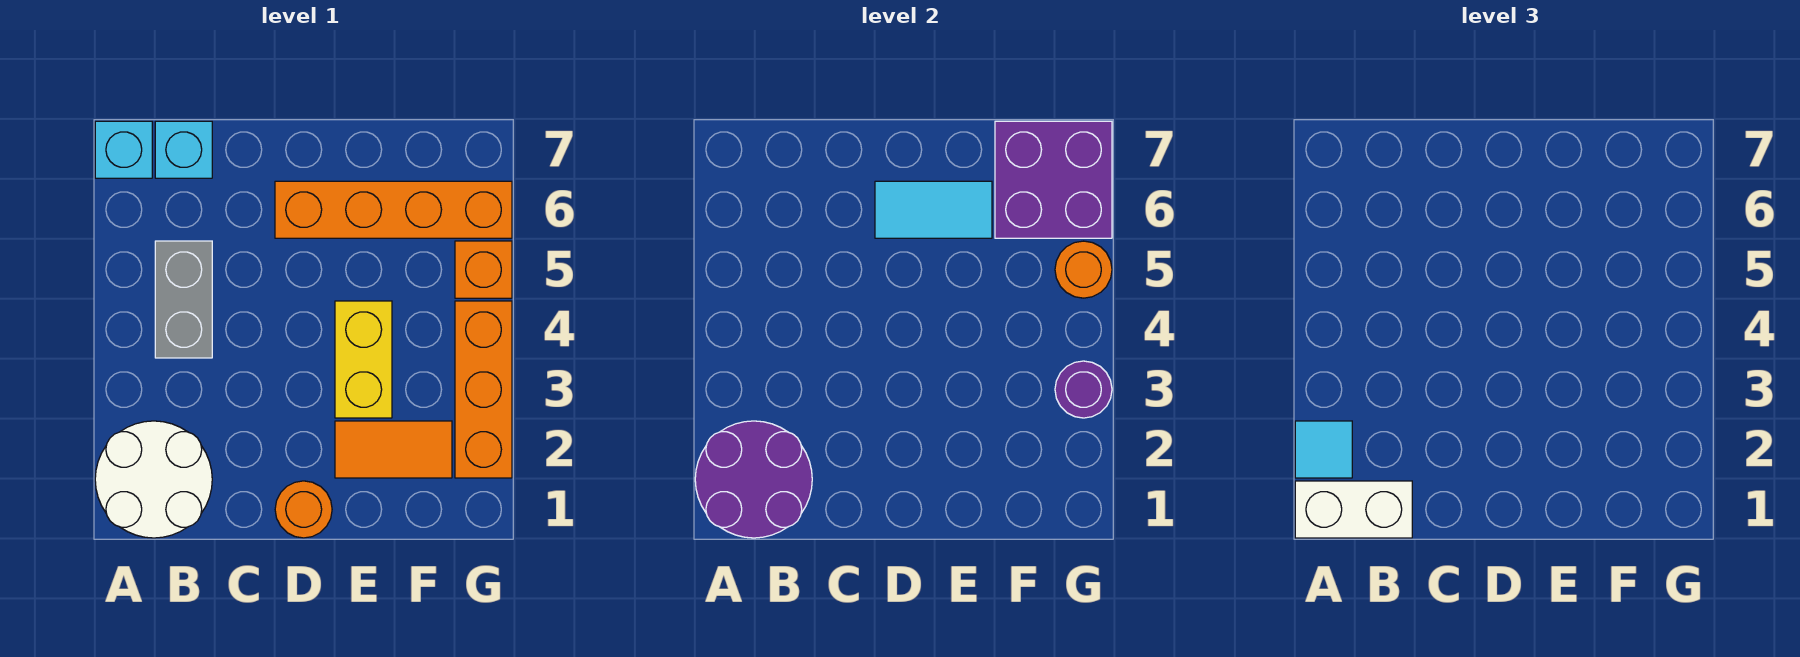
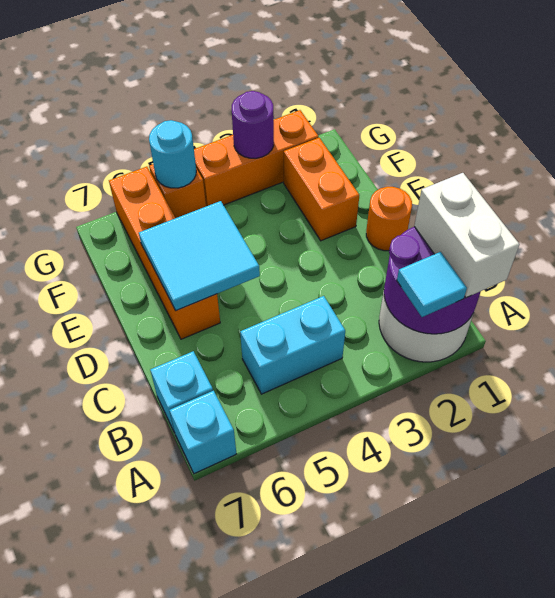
grey 1x2 brick [155,241,212,358] -> cyan 1x2 brick [240,296,345,394]
cyan 1x2 tile [875,181,992,238] -> cyan 2x2 tile [139,201,260,311]
orange 1x2 tile [335,421,452,478] -> orange 1x2 brick [284,138,359,241]
yellow 1x2 brick [335,301,392,418] -> none
purple 2x2 brick [995,121,1112,238] -> none
orange 1x1 round brick [1055,241,1112,298] -> cyan 1x1 round brick [149,120,196,188]

